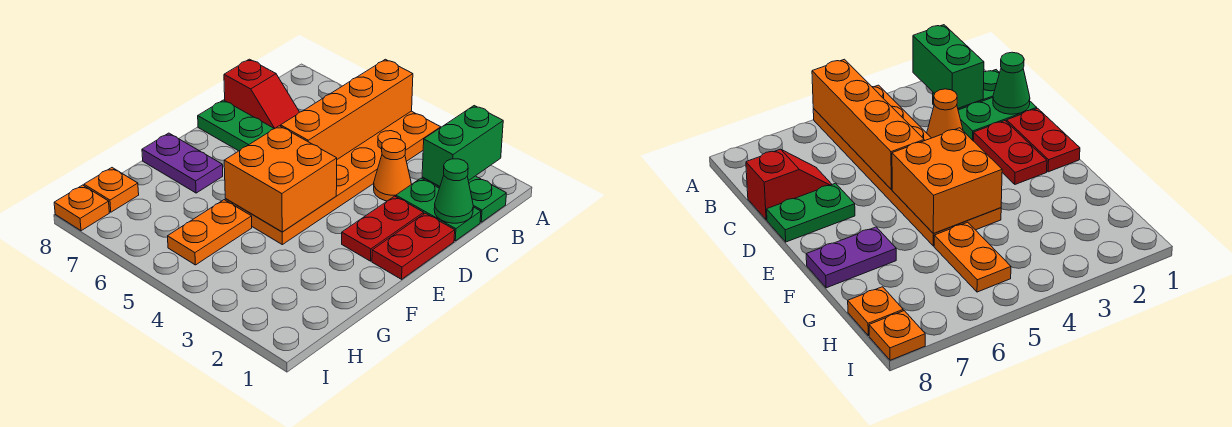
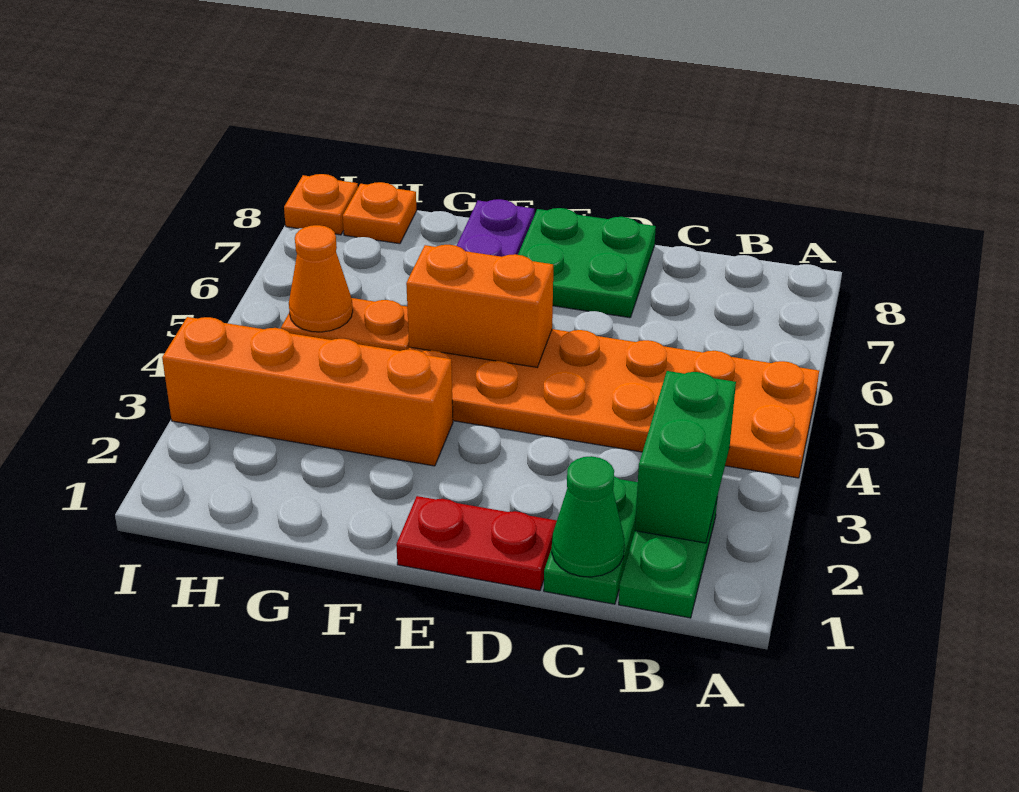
green 1x2 brick [422,106,503,187] -> green 1x2 brick turned to [635,371,736,543]
orange 1x4 brick [281,59,413,159] -> orange 1x4 brick moved to [162,317,453,466]
orange 1x1 cone [374,139,411,201] -> orange 1x1 cone moved to [289,225,353,332]
red 1x2 slope [224,59,299,129] -> none
red 1x2 plate [342,196,424,261] -> none
green 1x2 plate [198,100,274,151] -> green 2x2 plate [518,208,656,318]
orange 2x2 brick [224,126,337,232] -> orange 1x2 brick [406,245,553,367]

